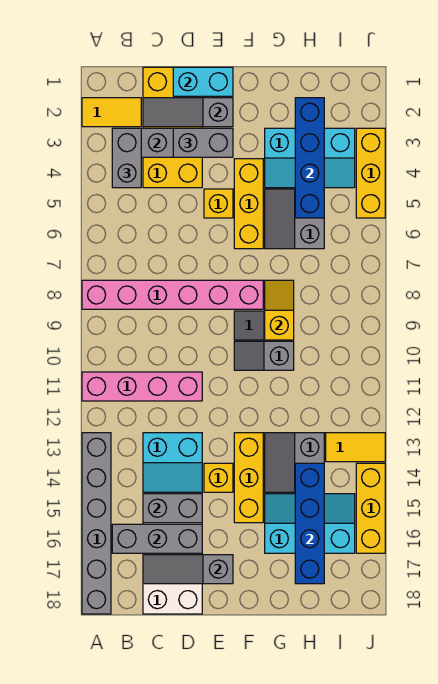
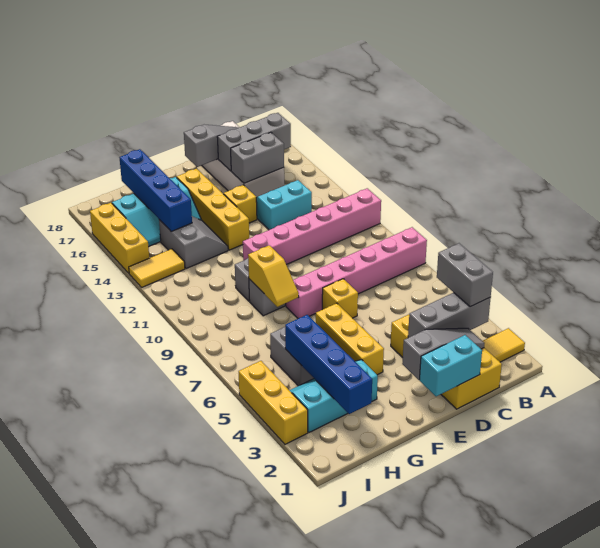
pink 1x4 brick [82,372,202,401] -> pink 1x6 brick [243,188,381,265]
grey 1x6 brick [82,433,111,614] -> none
grey 1x2 brick [173,128,233,157] -> none
yellow 1x1 brick [204,189,233,218] -> yellow 1x1 brick moved to [322,279,358,318]
yellow 1x3 brick [234,433,263,523] -> yellow 1x4 brick [176,169,249,250]

